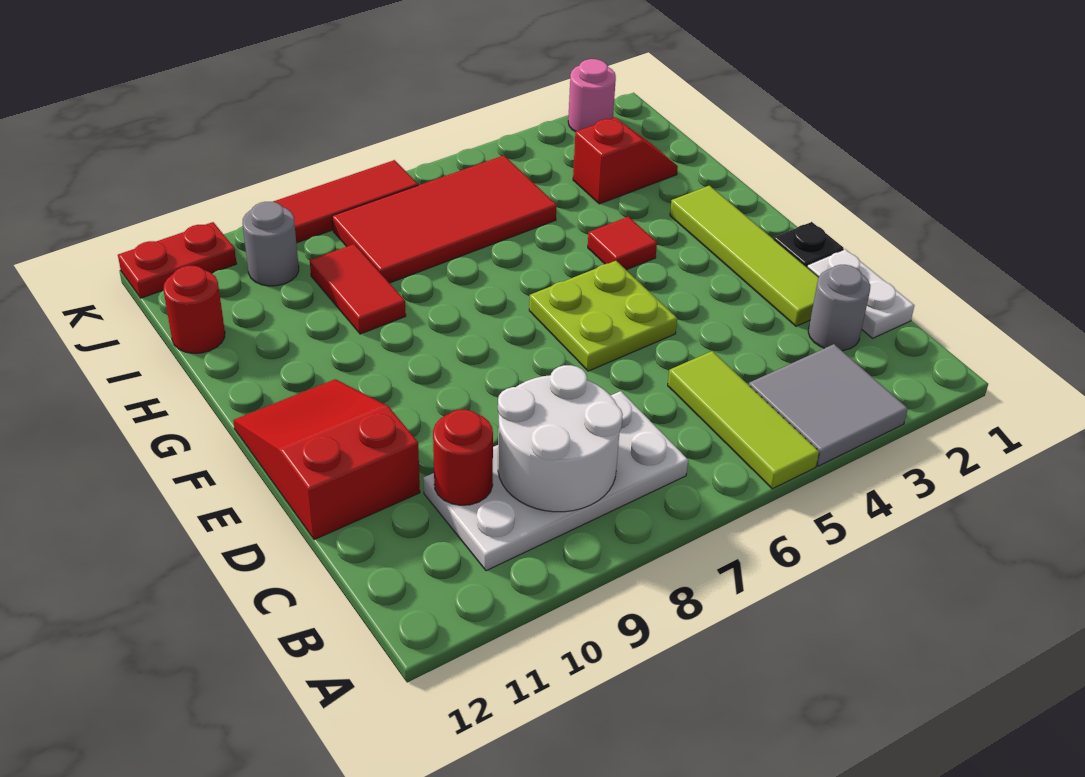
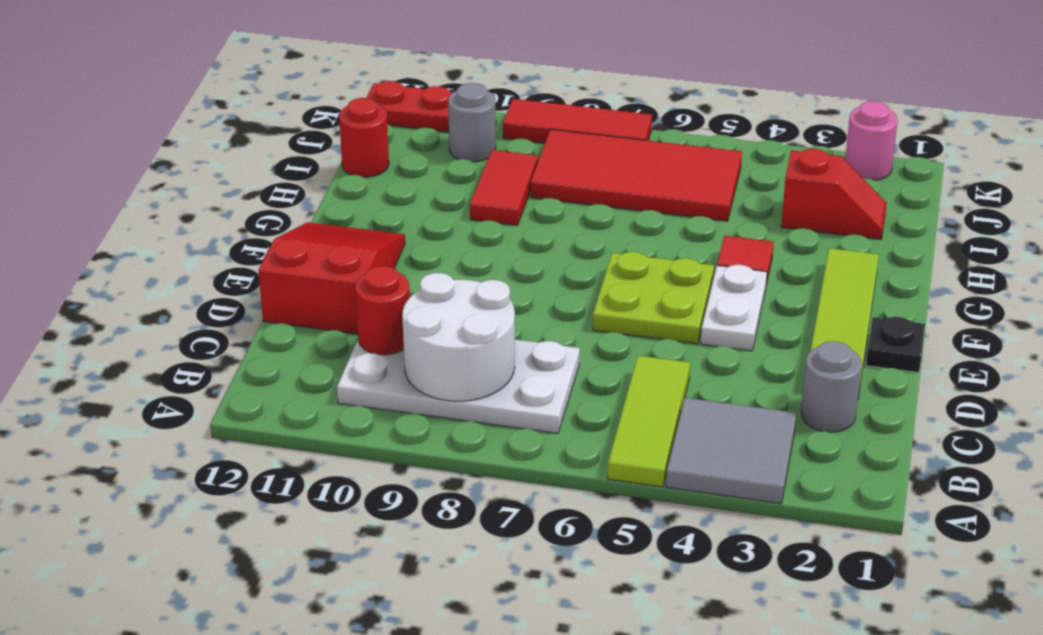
white 1x2 plate [807,249,914,338] -> white 1x2 plate moved to [701,265,767,351]

